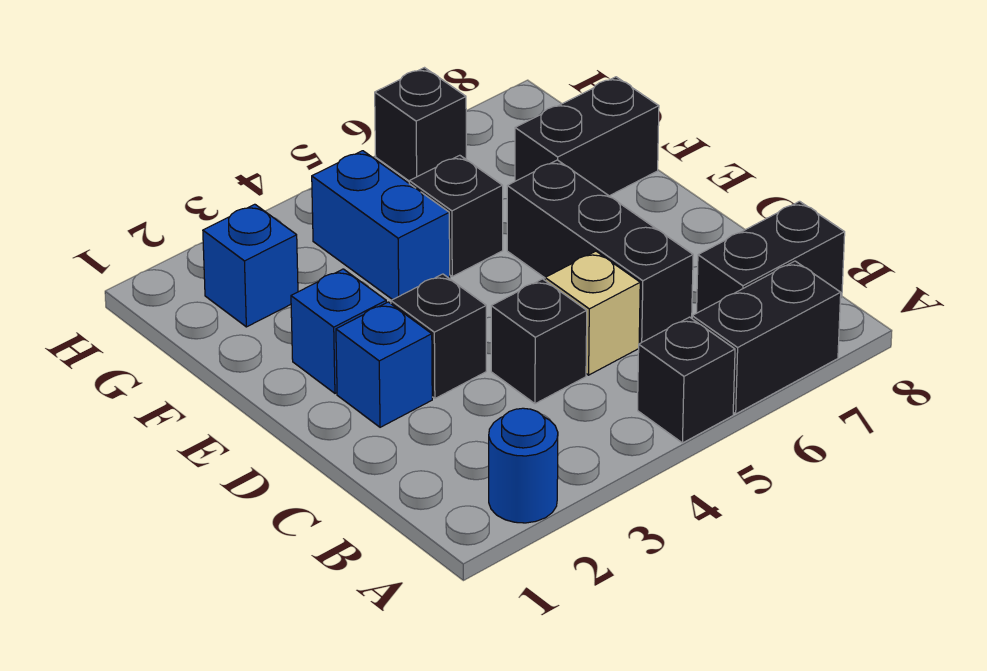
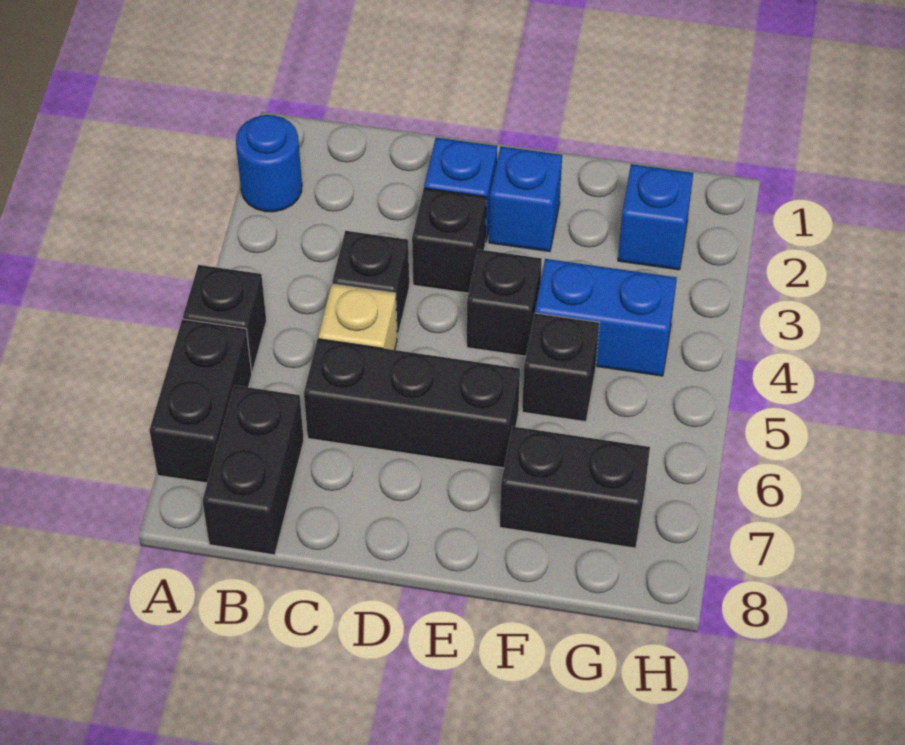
black 1x2 brick [515,77,659,196] -> black 1x2 brick turned to [500,426,650,548]
black 1x1 brick [375,68,466,181] -> black 1x1 brick moved to [467,249,542,356]

